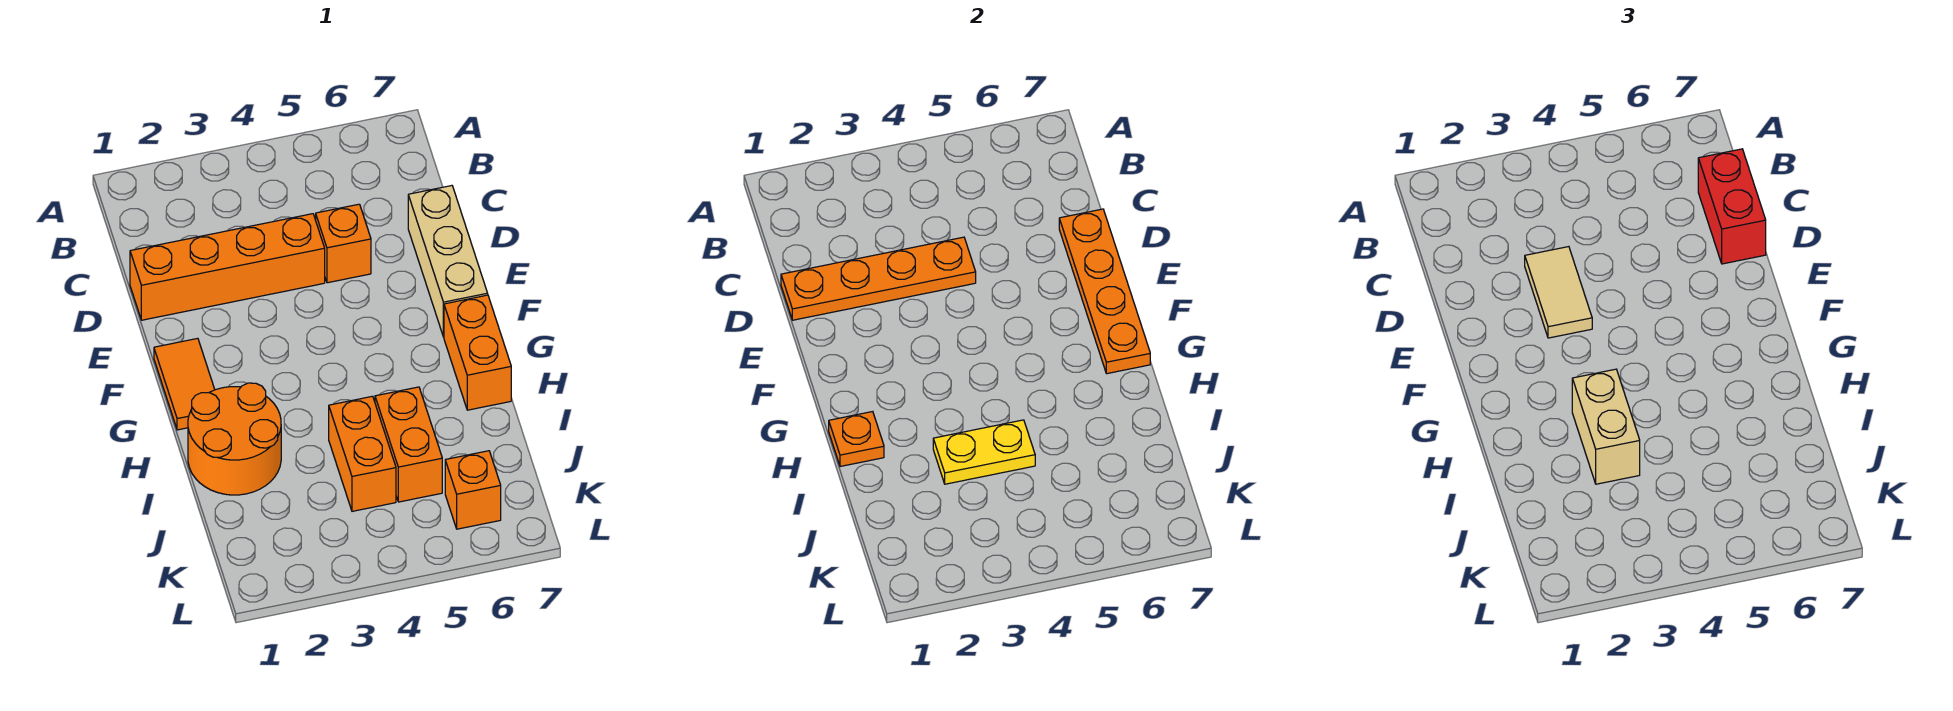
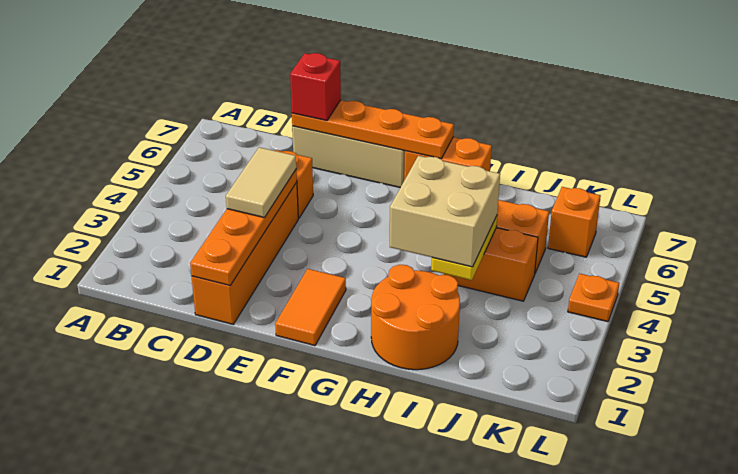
red 1x2 brick [1698,149,1766,264] -> red 1x1 brick [290,53,341,121]
tan 1x2 tile [1525,247,1592,338] -> tan 1x2 tile turned to [226,147,296,218]
orange 1x2 tile [154,338,215,430] -> orange 1x2 tile turned to [275,269,346,346]
orange 1x1 plate [829,412,884,467] -> orange 1x1 plate moved to [568,274,619,322]
tan 1x2 brick [1572,369,1640,484] -> tan 2x2 brick [390,156,500,267]

